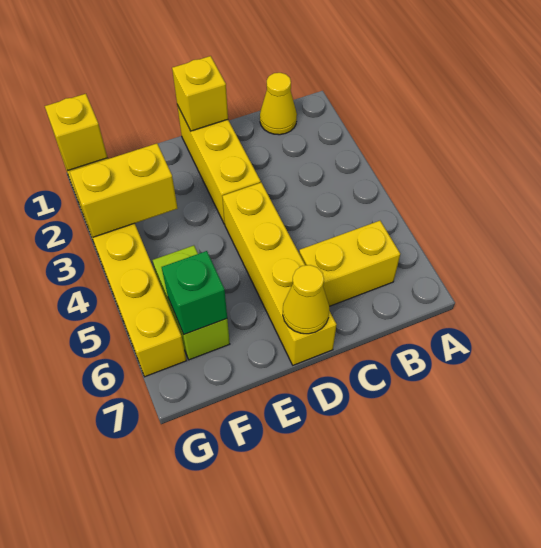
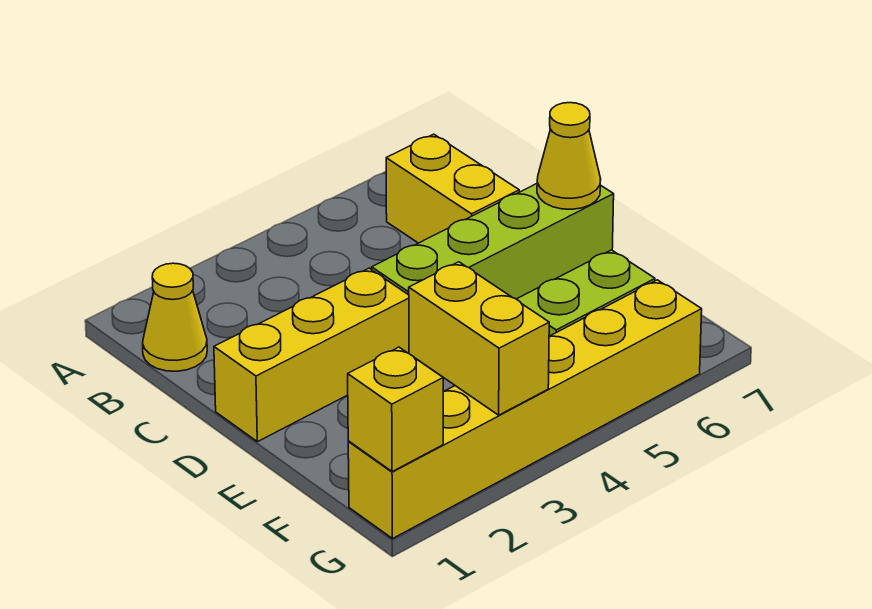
yellow 1x1 brick [172,56,228,131] -> none
yellow 1x4 brick [222,183,337,365] -> lime 1x4 brick [372,184,614,299]
green 1x1 brick [162,251,227,334] -> none

